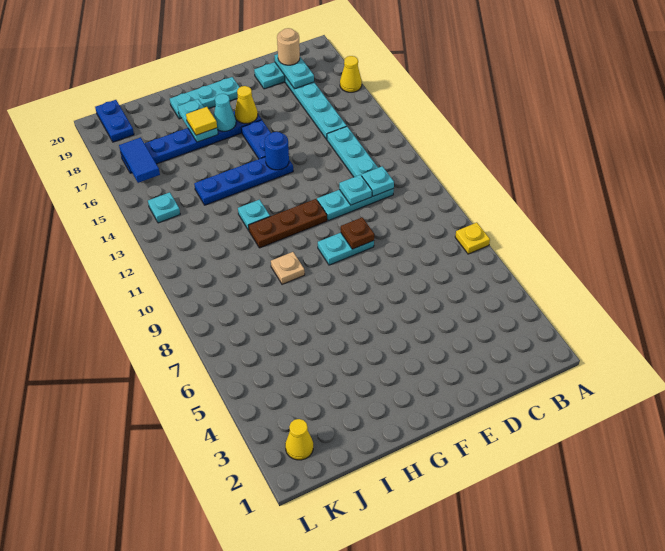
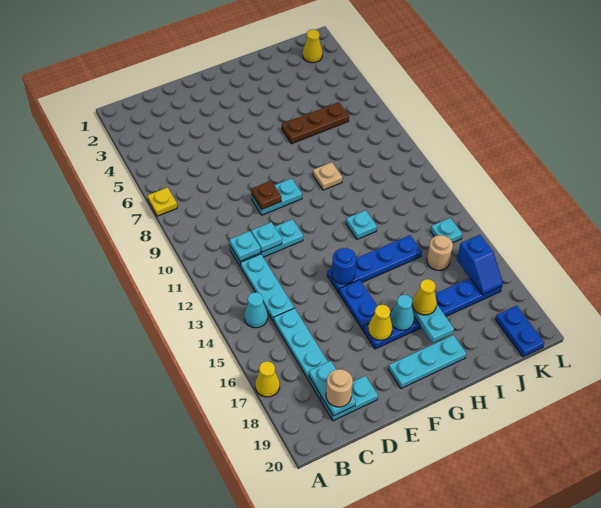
none -> cyan 1x1 cone [244,292,268,328]
brown 1x3 plate [249,199,327,248] -> brown 1x3 plate moved to [282,102,349,144]
yellow 1x1 tile [186,107,217,135] -> yellow 1x1 cone [412,279,437,315]
none -> tan 1x1 round brick [427,235,453,270]
blue 1x2 tile [119,137,160,183] -> blue 1x2 slope [457,235,503,295]

